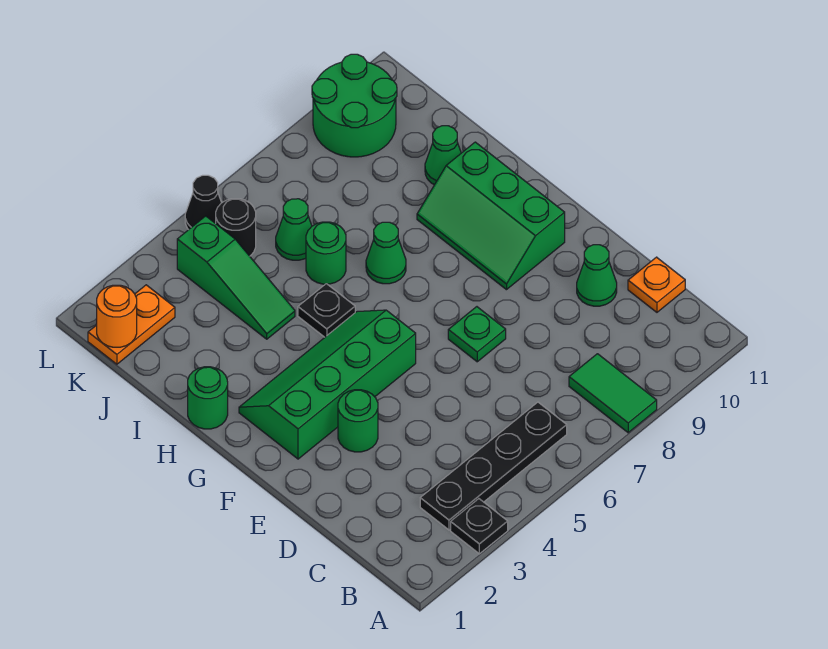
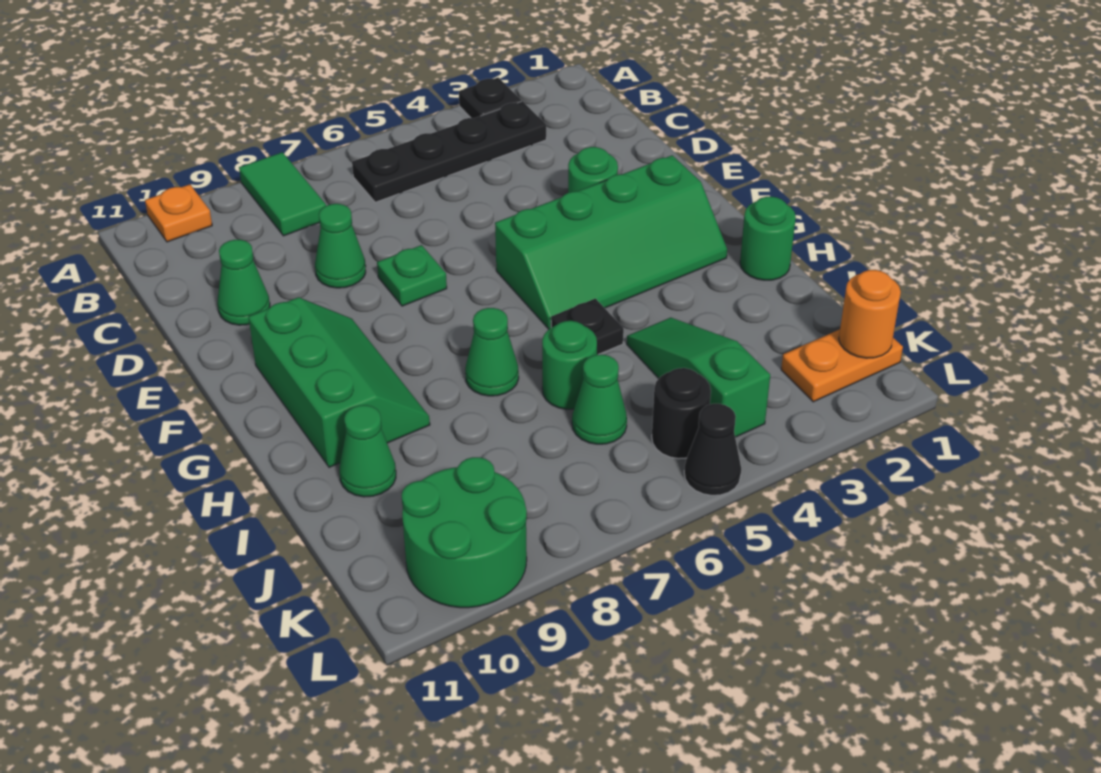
orange 1x1 plate [628,257,685,312] -> orange 1x1 plate moved to [145,184,212,242]
none -> green 1x1 cone [315,204,366,288]

